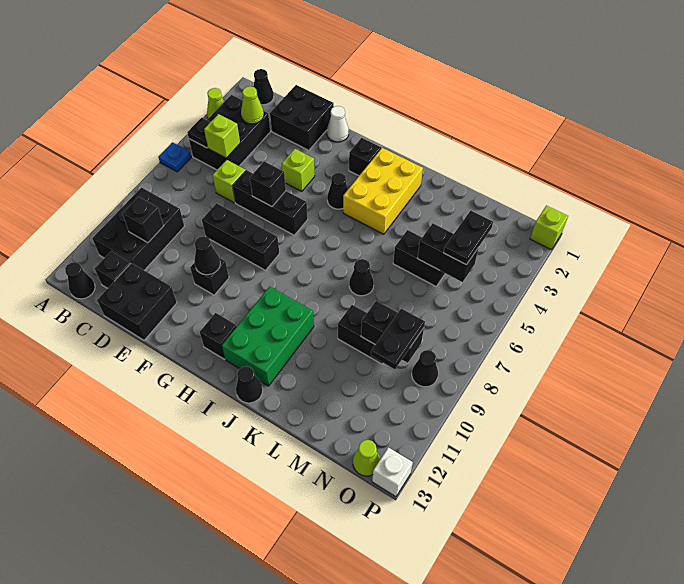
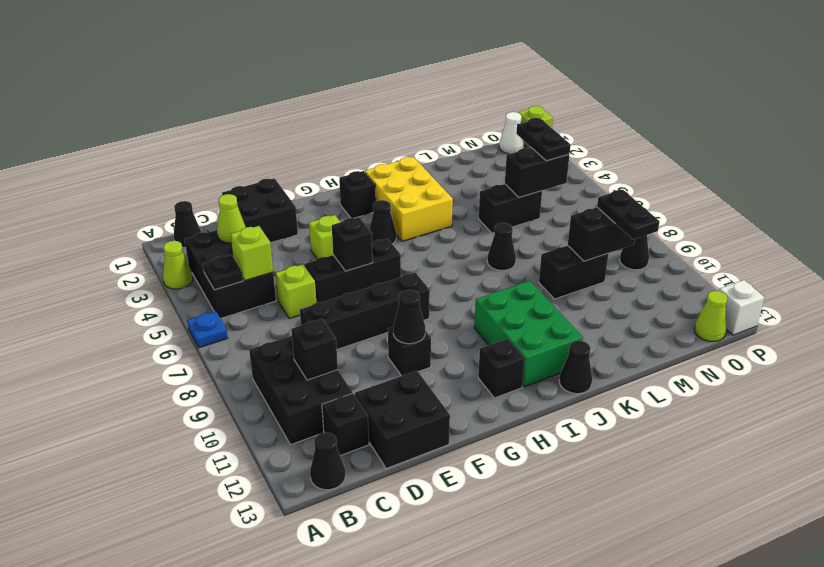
black 1x3 brick [202,203,279,270] -> black 1x4 brick [300,273,430,349]
white 1x1 cone [327,106,349,142] -> white 1x1 cone moved to [499,112,524,154]

